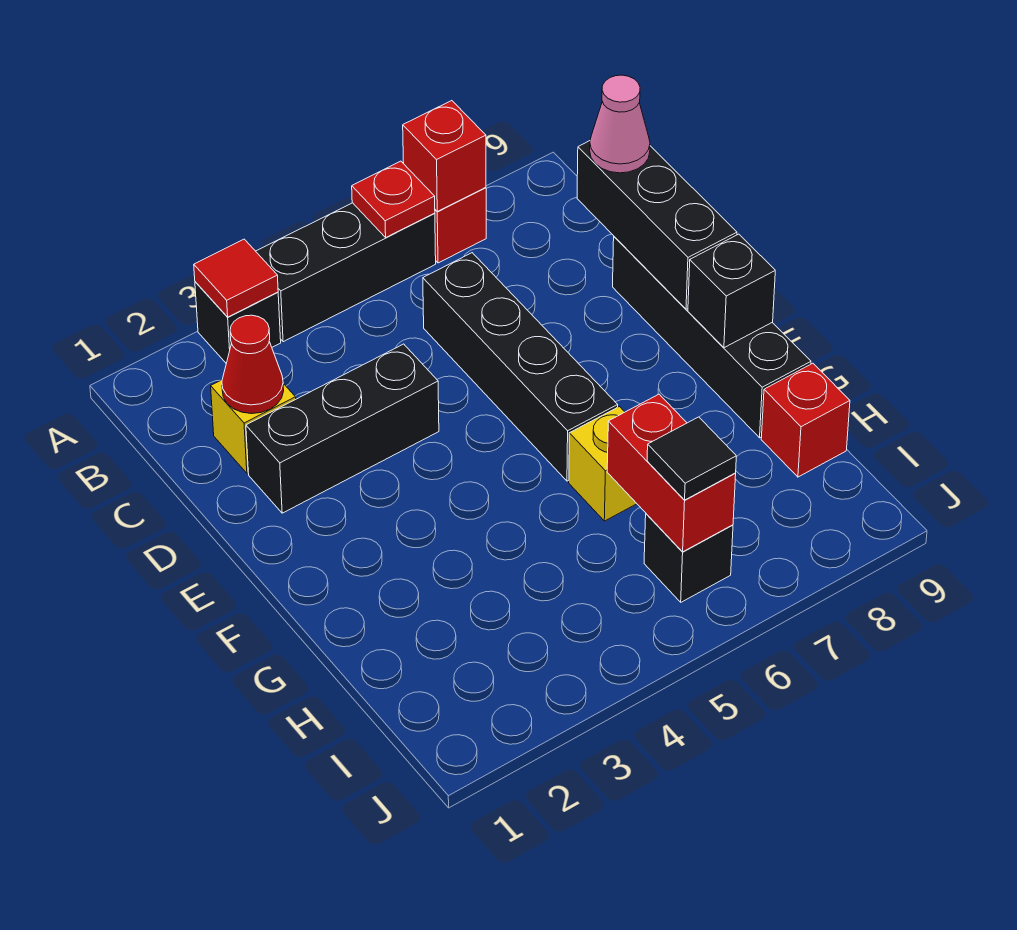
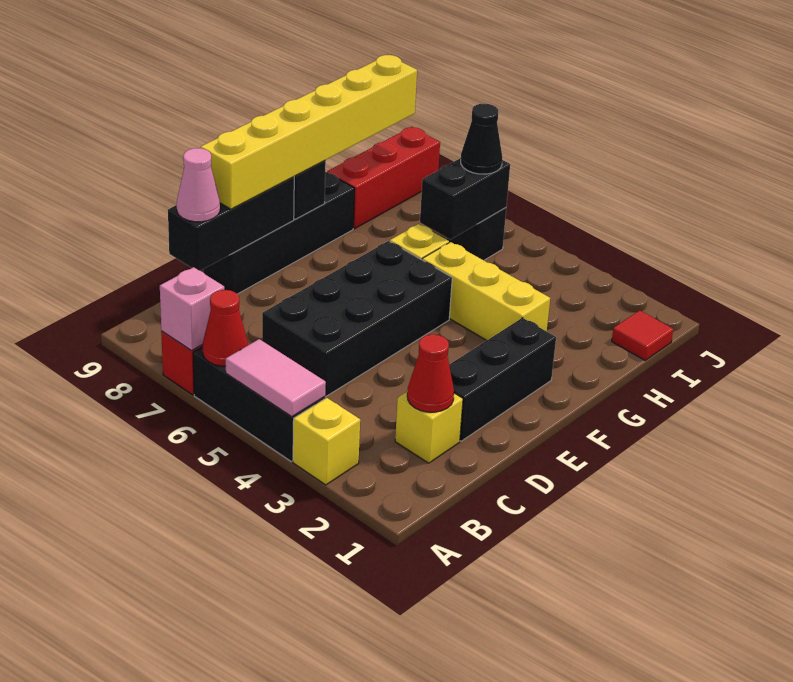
black 1x1 brick [195,282,281,363] -> yellow 1x1 brick [293,398,360,485]
red 1x1 tile [194,239,278,317] -> red 1x1 tile moved to [612,310,673,360]
none -> pink 1x2 tile [226,339,326,417]
red 1x1 plate [352,161,435,237] -> red 1x1 cone [203,290,248,366]
red 1x1 brick [403,101,486,211] -> pink 1x1 brick [160,267,224,350]
black 1x4 brick [423,253,618,481] -> black 2x4 brick [262,241,452,397]
black 1x3 brick [246,344,439,513] -> black 1x3 brick turned to [449,318,556,441]
none -> yellow 1x6 brick [201,55,417,209]
none -> yellow 1x3 brick [422,242,550,340]
red 1x2 brick [607,394,736,552] -> black 1x2 brick [420,158,510,240]
red 1x1 brick [761,363,850,477] -> red 1x3 brick [327,127,440,229]
black 1x1 tile [647,417,736,500] -> black 1x1 cone [461,104,502,174]

